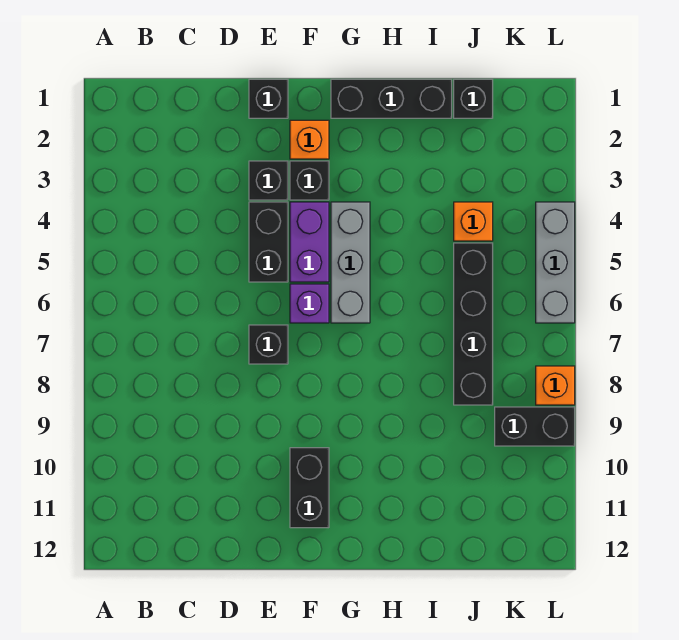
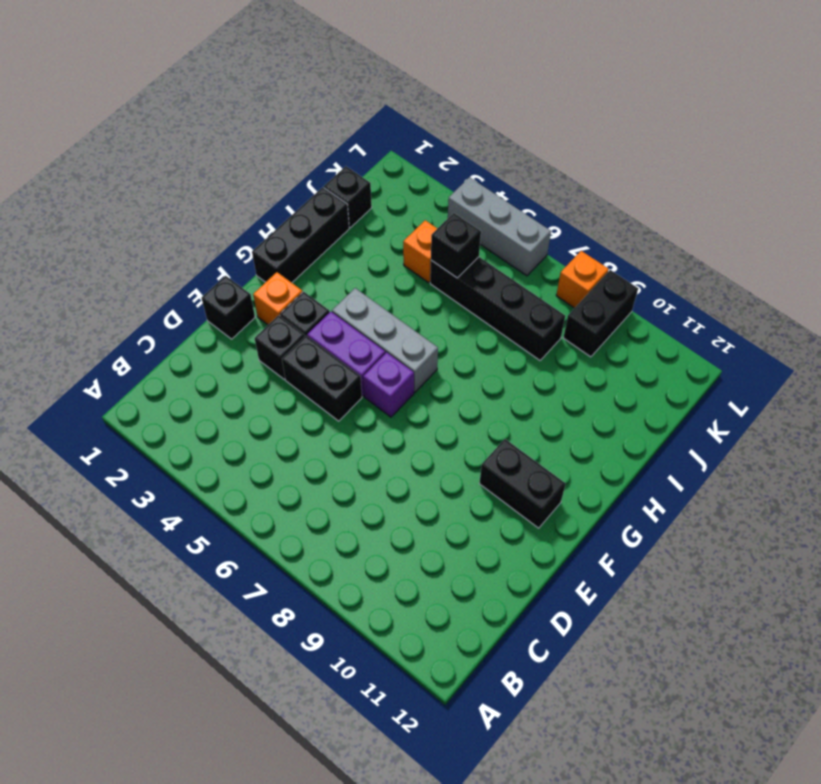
black 1x1 brick [249,325,288,364] -> black 1x1 brick moved to [431,213,481,278]

